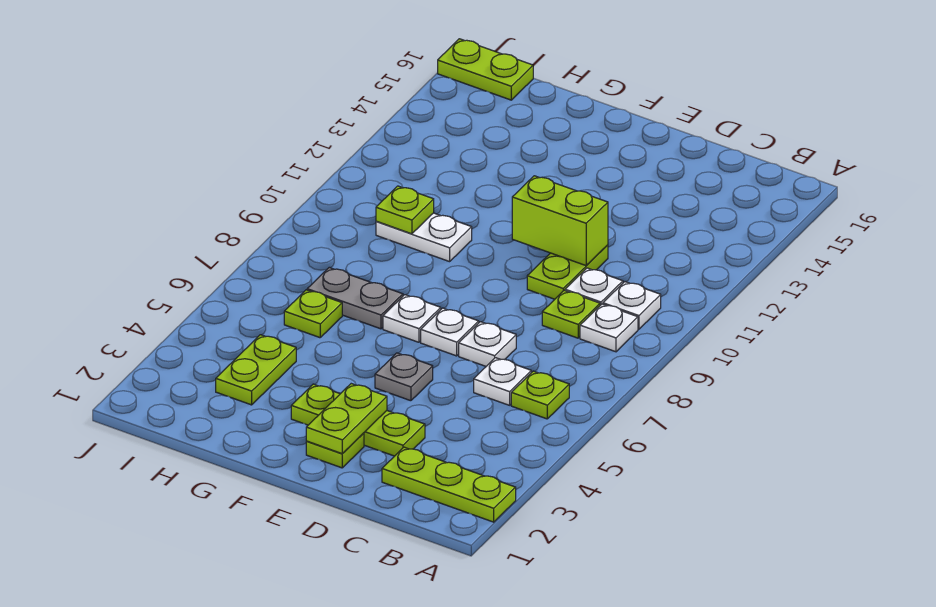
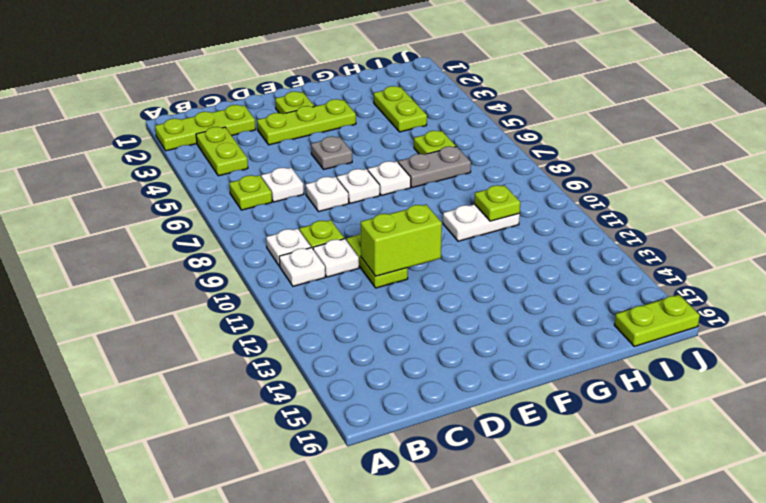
lime 1x2 plate [306,384,387,454] -> lime 1x2 plate moved to [196,127,248,176]

